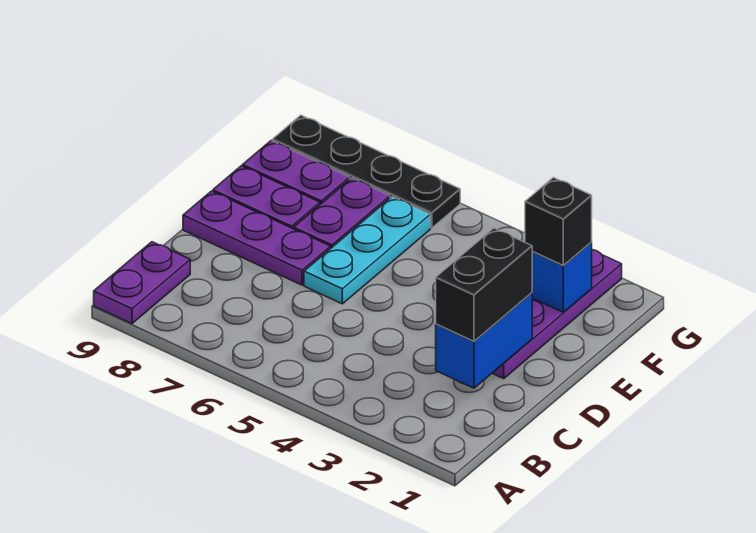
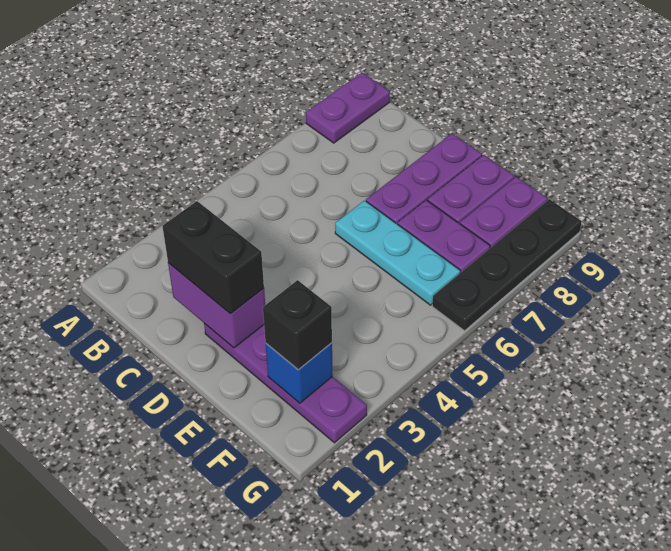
purple 1x2 plate [94,242,190,324] -> purple 1x2 plate turned to [306,73,390,143]
blue 1x2 brick [436,293,532,388] -> purple 1x2 brick [168,263,265,348]

